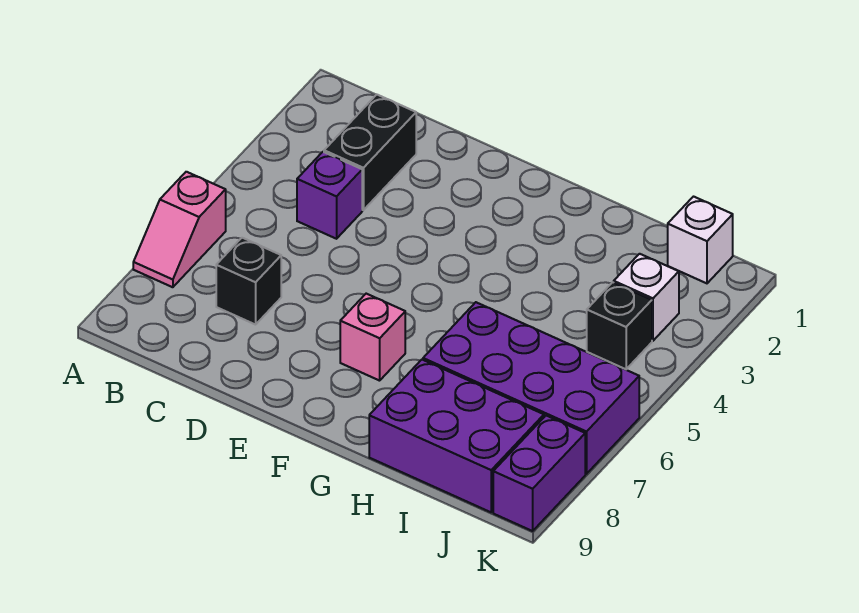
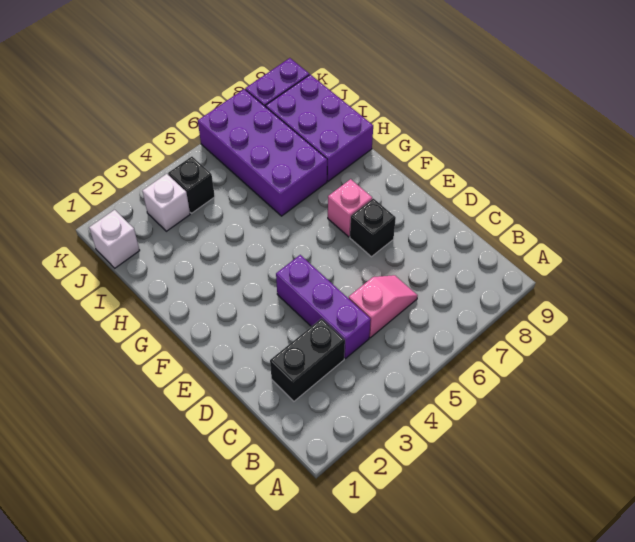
pink 1x2 slope [133,172,226,287] -> pink 1x2 slope moved to [349,275,418,338]
purple 1x1 brick [297,152,362,239] -> purple 1x3 brick [276,255,371,358]
black 1x1 brick [216,238,281,325] -> black 1x1 brick moved to [350,199,396,257]

